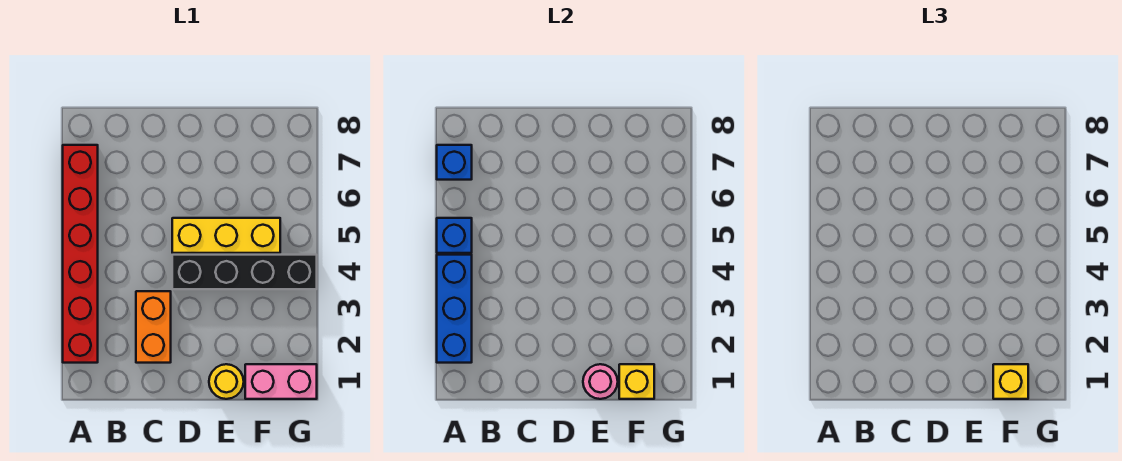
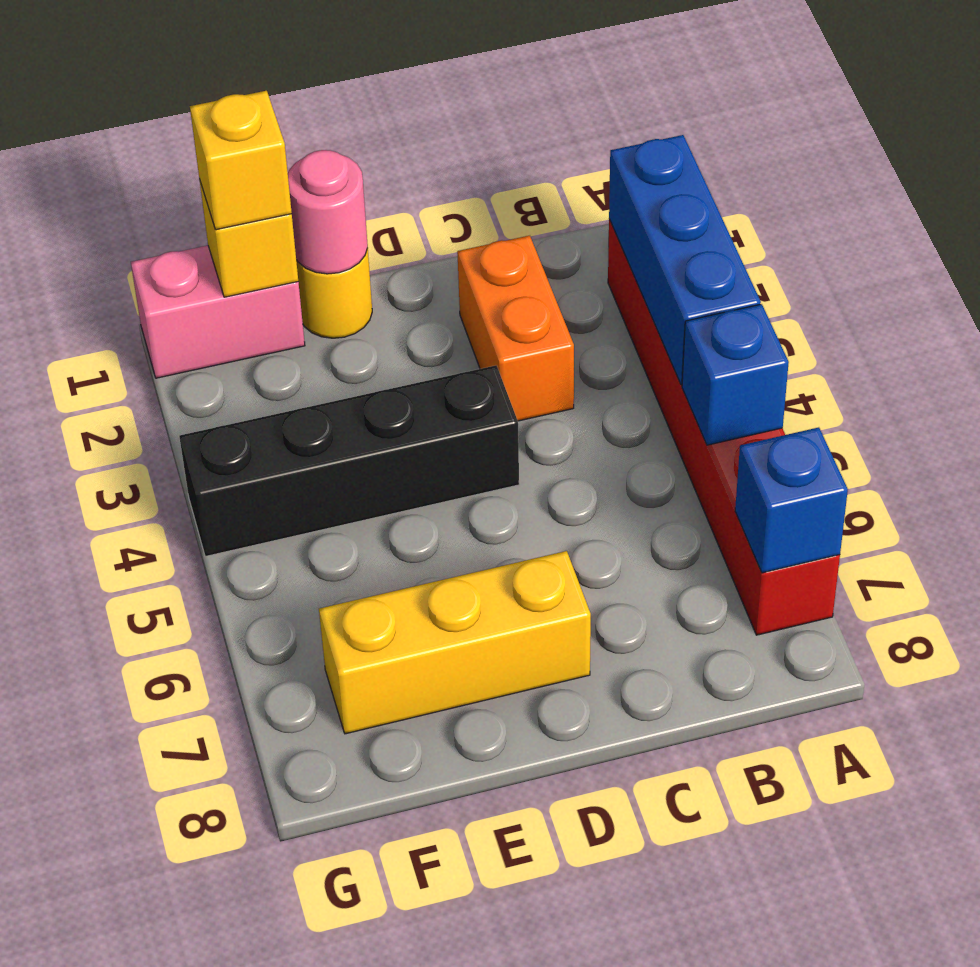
yellow 1x3 brick [172,218,280,253] -> yellow 1x3 brick moved to [319,551,591,734]

